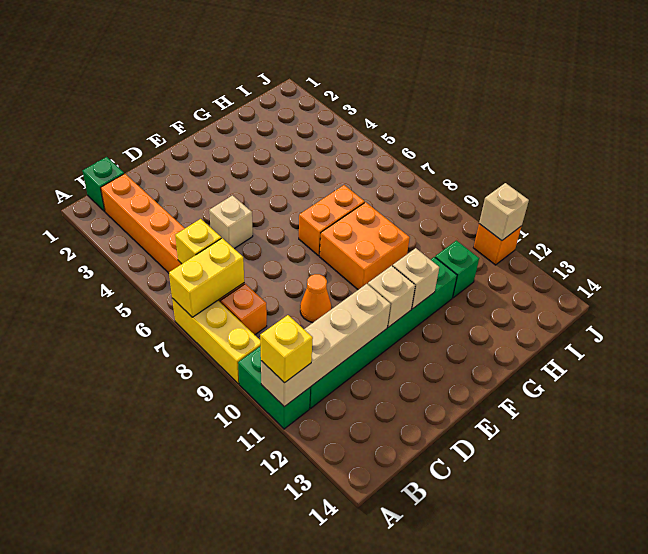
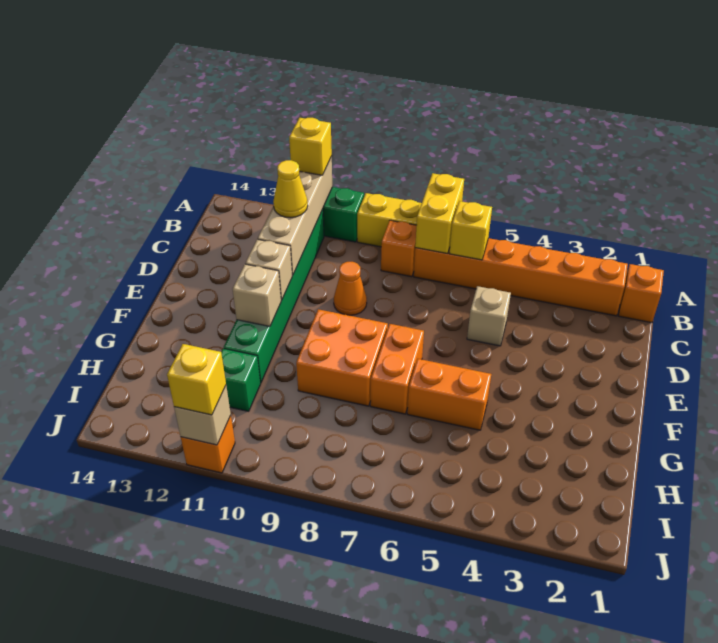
green 1x1 brick [82,157,124,212] -> orange 1x1 brick [618,264,664,323]
none -> yellow 1x1 cone [273,160,308,218]
none -> orange 1x2 brick [407,359,491,430]
none -> yellow 1x1 brick [167,344,226,415]

